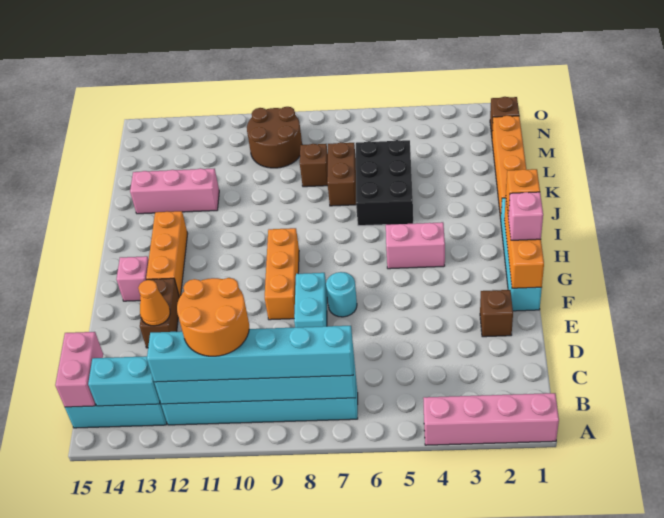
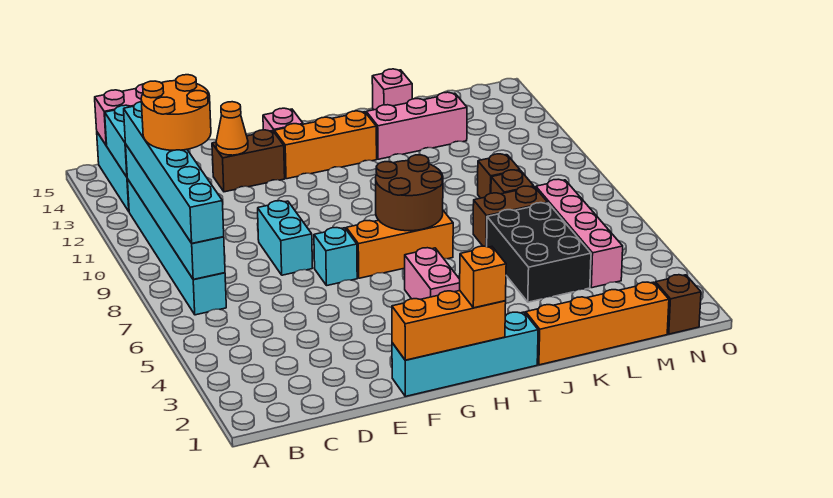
pink 1x4 brick [423,393,559,445] -> pink 1x4 brick moved to [536,179,623,288]
brown 1x1 brick [480,290,513,337] -> brown 1x1 brick moved to [478,154,520,198]
cyan 1x2 brick [294,273,327,327] -> cyan 1x2 brick turned to [258,201,312,275]
cyan 1x1 round brick [326,272,357,317] -> cyan 1x1 brick [314,228,357,286]
orange 1x3 brick [265,228,299,320] -> orange 1x3 brick moved to [346,211,453,278]
pink 1x1 brick [508,192,543,240] -> pink 1x1 brick moved to [372,69,412,110]
black 2x3 brick [356,140,413,226] -> black 2x3 brick turned to [487,203,591,302]
pink 1x3 brick [130,168,219,214] -> pink 1x3 brick turned to [366,92,467,159]
brown 2x2 round brick [247,107,302,168] -> brown 2x2 round brick moved to [376,155,443,231]

